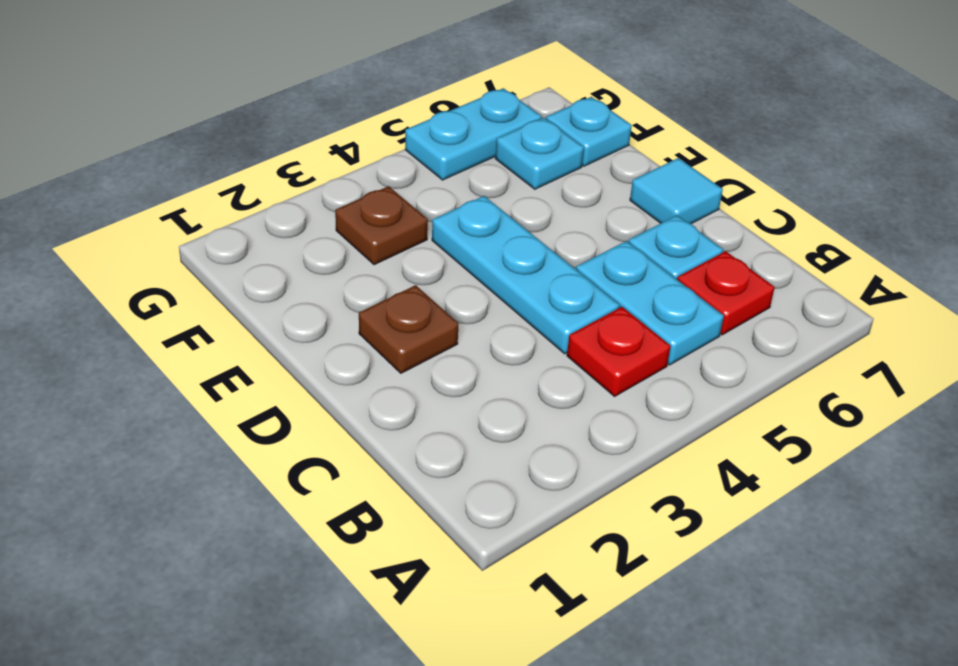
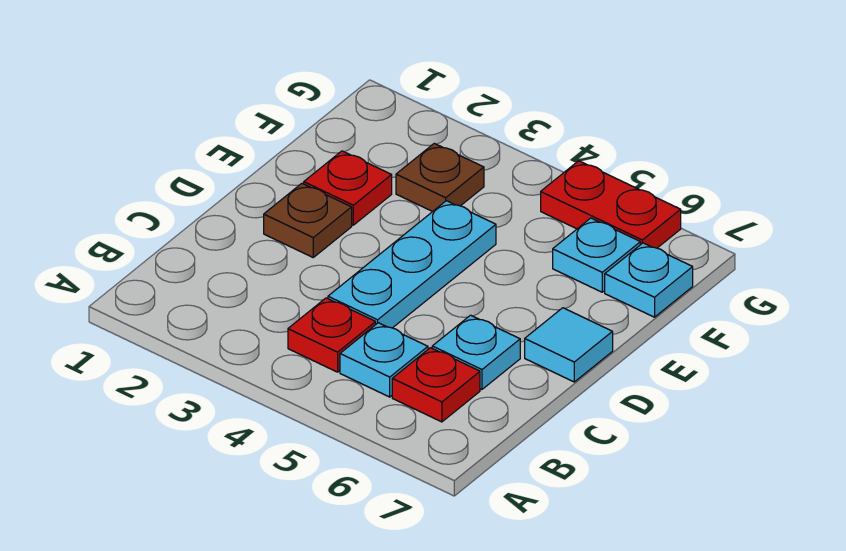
cyan 1x2 plate [576,241,724,365] -> cyan 1x1 plate [340,323,428,397]
none -> red 1x1 plate [304,151,392,225]
cyan 1x2 plate [405,88,542,180] -> red 1x2 plate [541,161,681,248]

